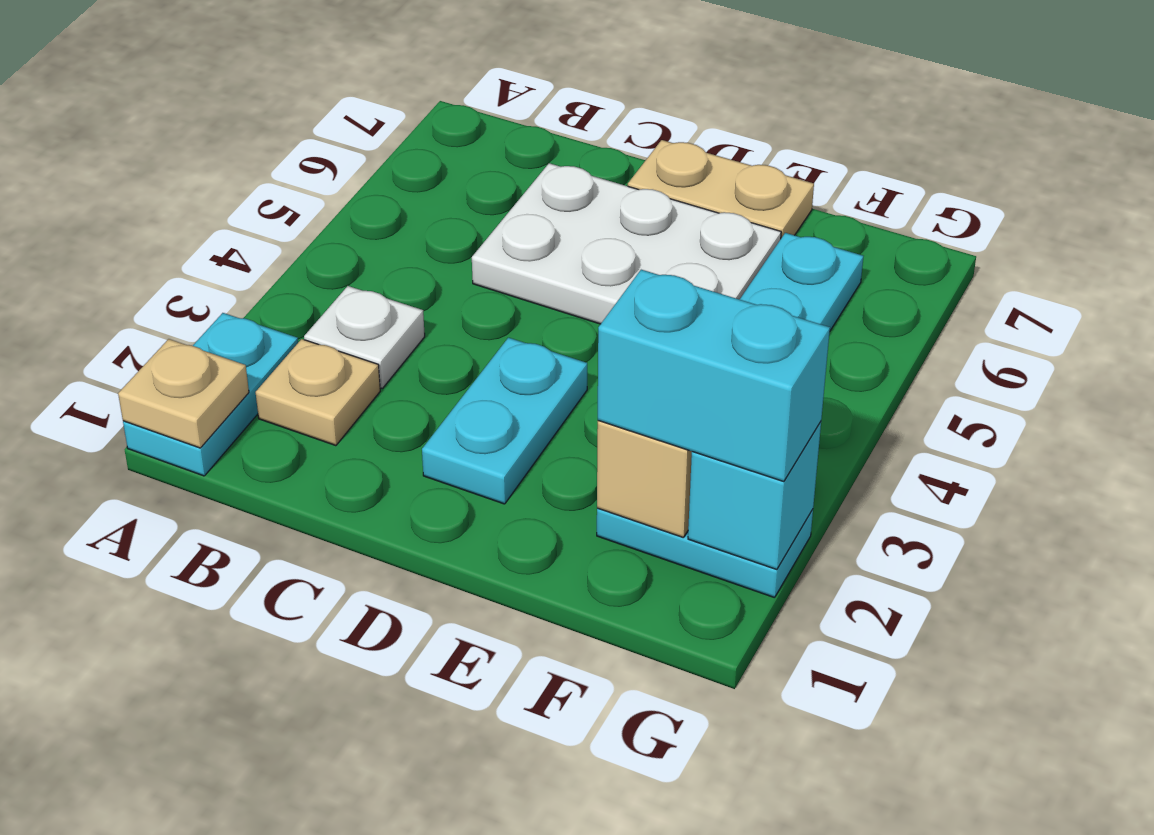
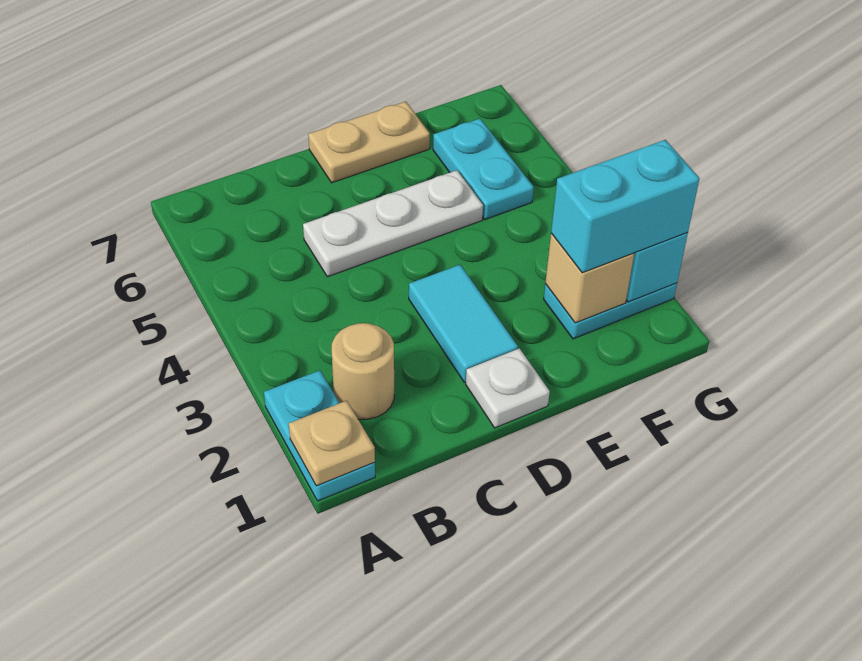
tan 1x1 plate [256,339,380,446] -> tan 1x1 round brick [331,323,394,419]
white 1x1 plate [304,286,425,389] -> white 1x1 plate moved to [466,348,550,428]
white 2x3 plate [472,163,781,324] -> white 1x3 plate [303,170,483,277]
cyan 1x2 plate [422,338,587,504] -> cyan 1x2 tile [409,265,518,382]

